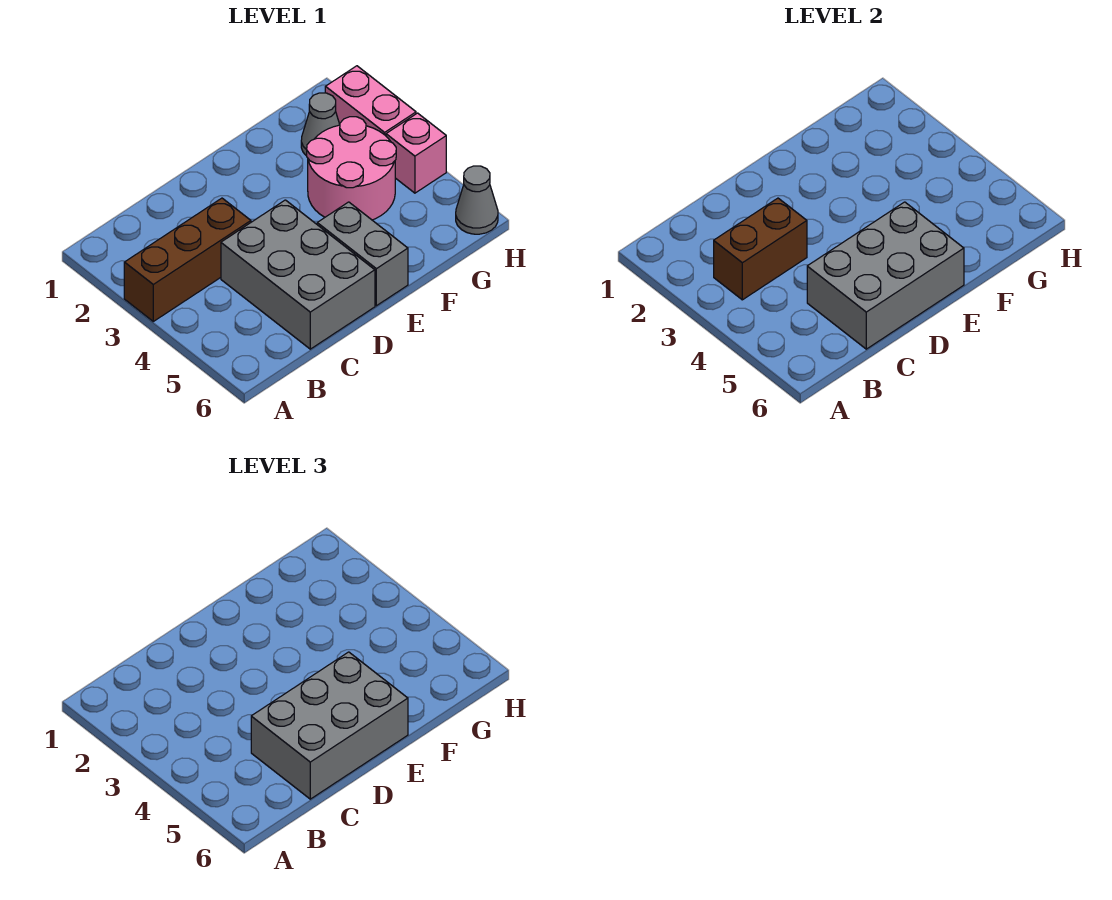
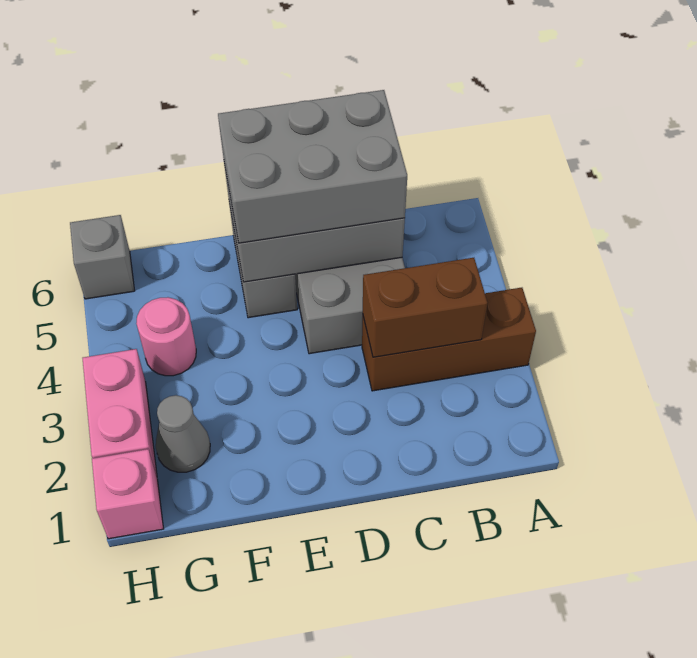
pink 2x2 round brick [307,117,396,220] -> pink 1x1 round brick [136,297,196,376]
pink 1x1 brick [386,113,446,193] -> pink 1x1 brick moved to [92,449,163,539]
grey 1x1 cone [456,166,498,234] -> grey 1x1 brick [70,215,135,299]

